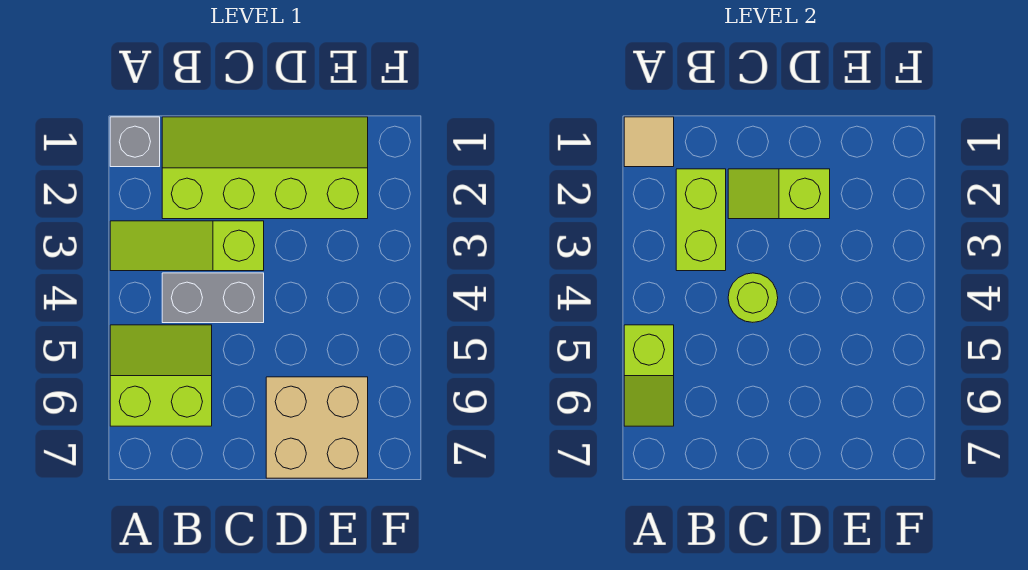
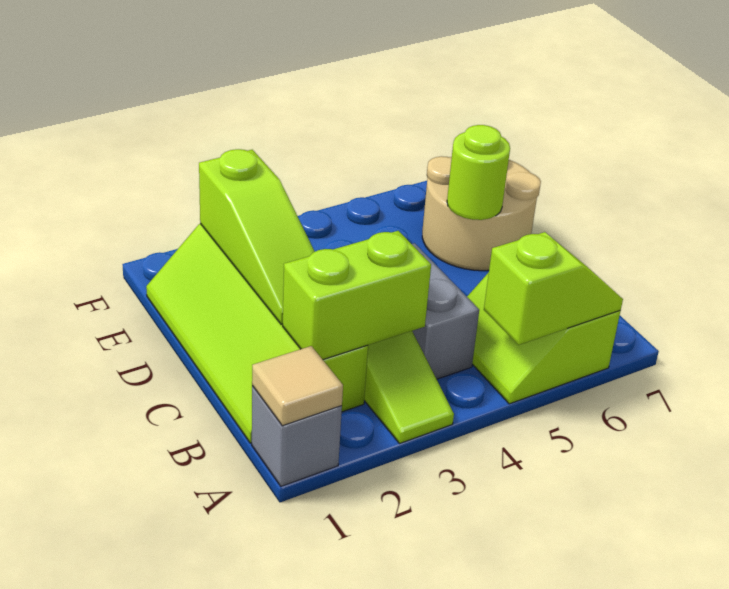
lime 1x2 slope [728,169,830,219] -> lime 1x3 slope [199,149,315,324]
lime 1x1 round brick [728,273,778,322] -> lime 1x1 round brick moved to [447,125,510,220]
tan 2x2 brick [266,377,368,478] -> tan 2x2 round brick [422,156,541,271]

